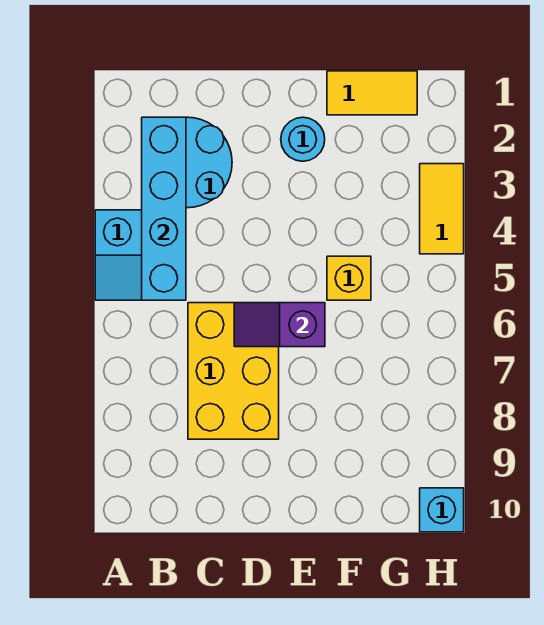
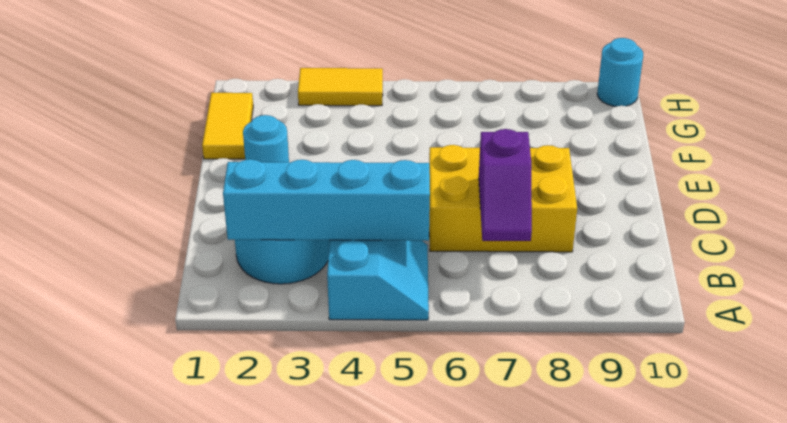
purple 1x2 slope [234,303,325,347] -> purple 1x2 slope moved to [479,129,532,241]
yellow 1x1 brick [327,256,371,300] -> none
cyan 1x1 brick [420,488,464,532] -> cyan 1x1 round brick [597,38,643,106]

